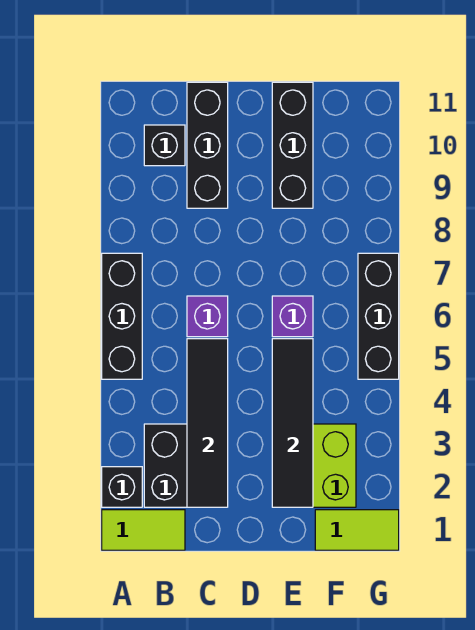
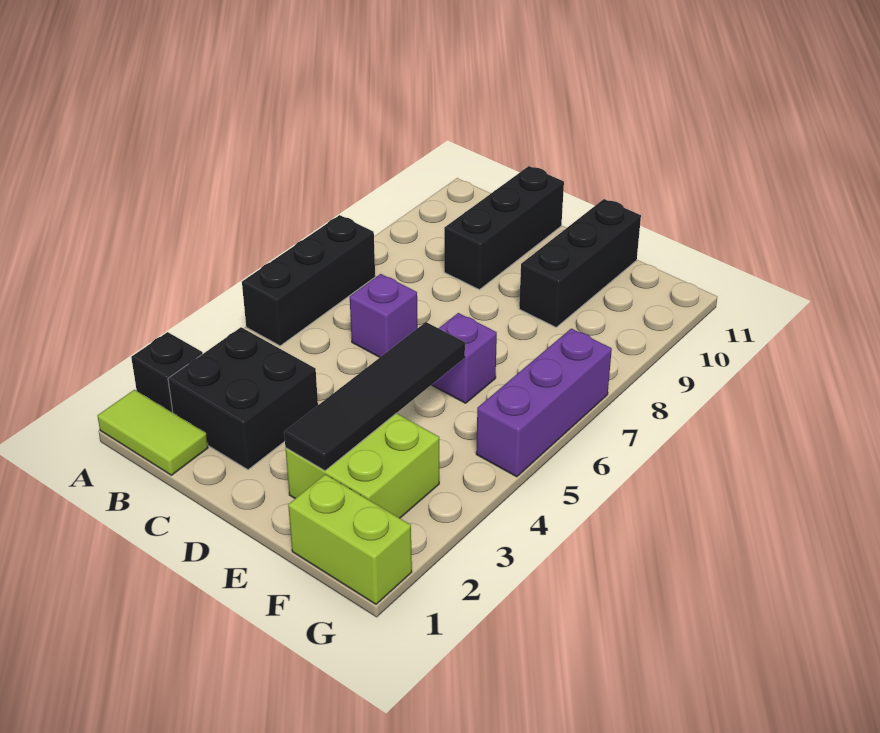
black 1x1 brick [144,125,185,166] -> none
black 1x4 tile [187,339,228,507] -> none
lime 1x2 tile [315,510,399,550] -> lime 1x2 brick [288,474,412,604]
black 1x3 brick [358,253,399,379] -> purple 1x3 brick [476,329,612,477]

